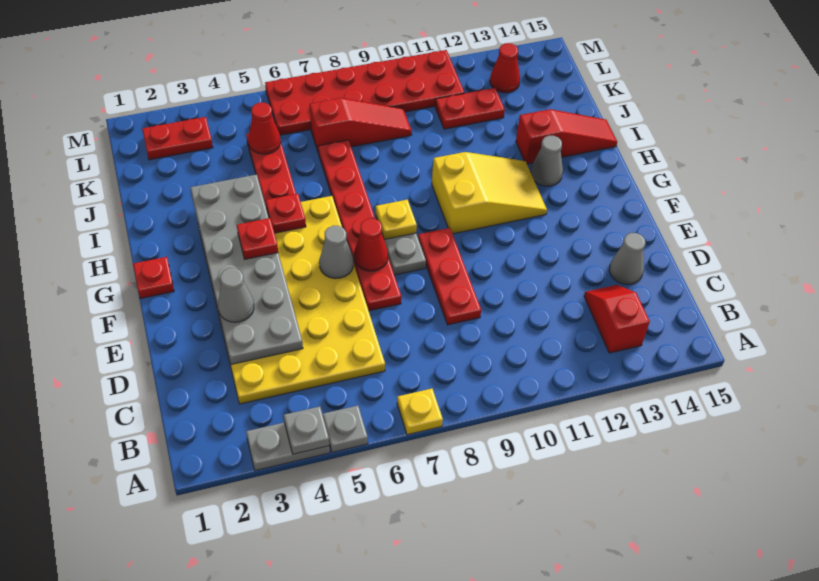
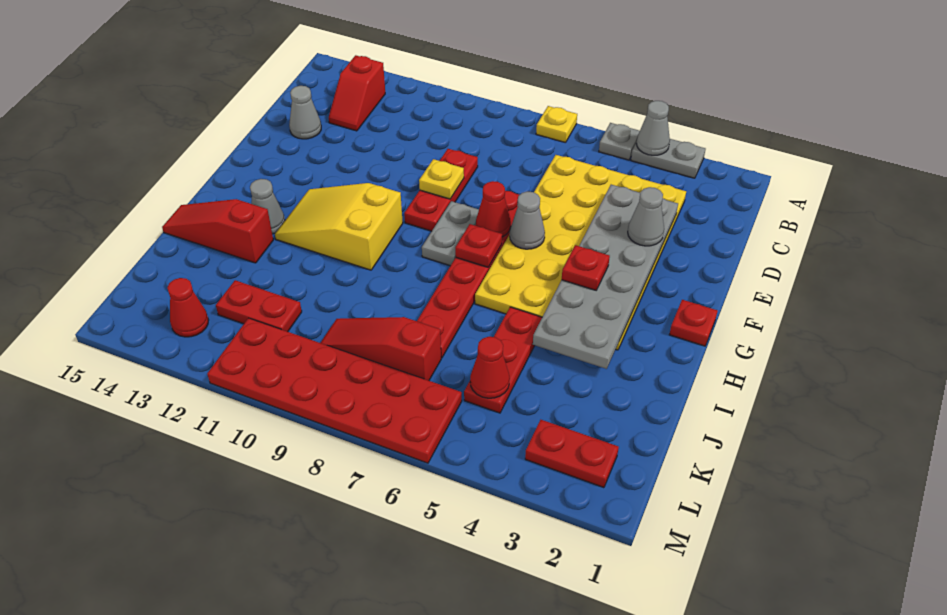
grey 1x1 plate [284,406,329,454] -> grey 1x1 cone [636,101,670,155]
yellow 1x1 plate [376,200,417,240] -> yellow 1x1 plate moved to [419,159,464,199]
red 1x1 plate [266,194,306,233] -> red 1x1 plate moved to [455,224,502,267]

